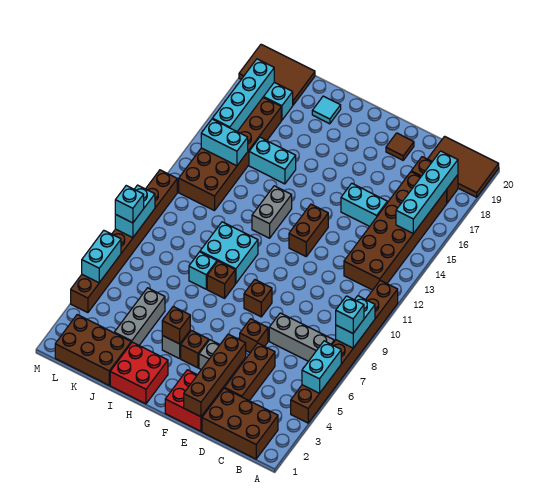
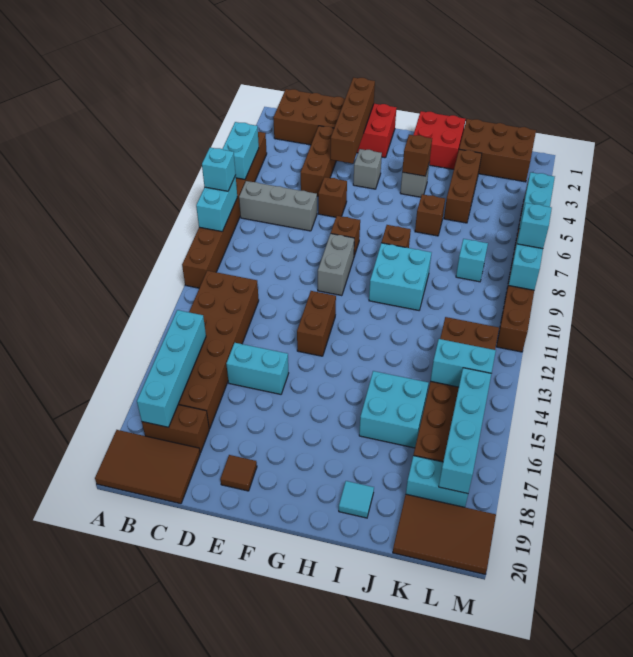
brown 1x1 brick [181,331,209,368] -> brown 1x1 brick moved to [415,194,445,236]
grey 1x2 brick [252,186,292,238] -> grey 1x2 brick moved to [318,234,354,296]
cyan 1x1 brick [189,252,217,289] -> cyan 1x1 brick moved to [456,239,488,282]
cyan 1x2 brick [249,137,296,184] -> cyan 2x2 brick [359,371,429,448]
grey 1x3 brick [114,288,165,345] -> brown 1x3 brick [444,149,482,223]

